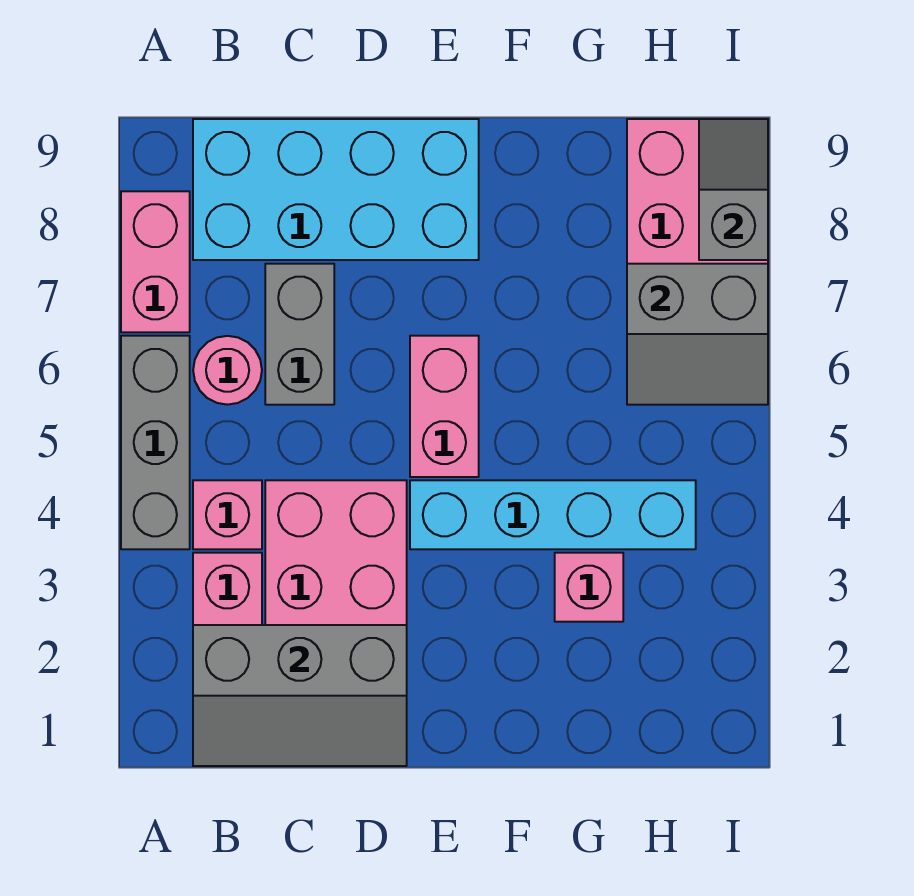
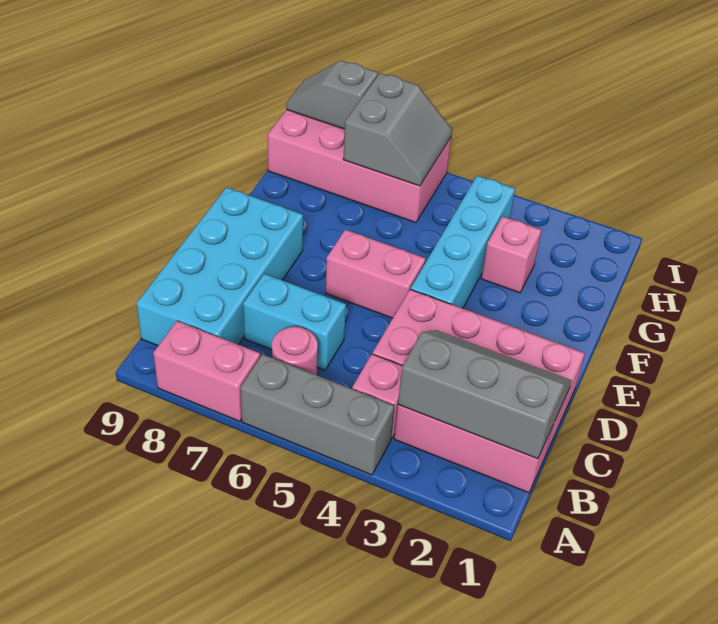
grey 2x3 slope [193,625,407,766] -> grey 2x3 slope turned to [398,330,571,459]
grey 1x2 brick [265,264,334,405] -> cyan 1x2 brick [243,274,346,370]

